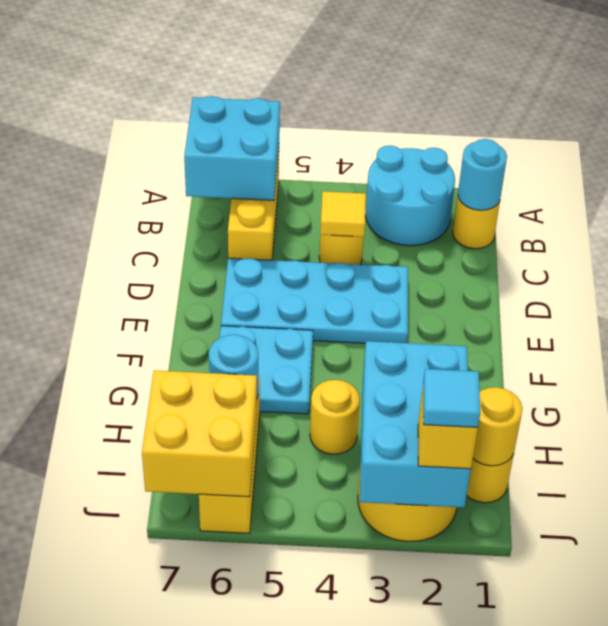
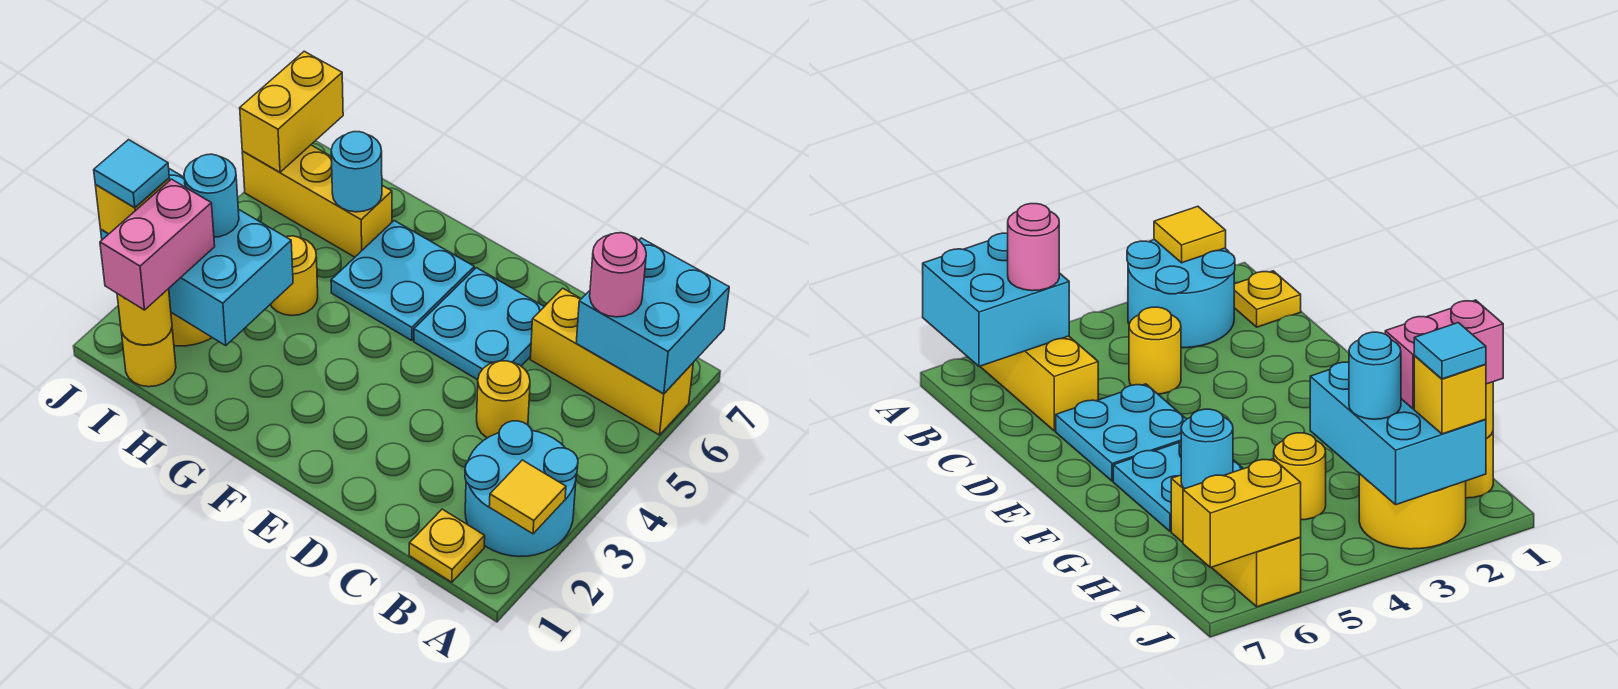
yellow 1x1 round brick [453,197,500,249] -> yellow 1x1 plate [409,509,485,582]
cyan 1x1 round brick [458,139,507,210] -> cyan 1x1 round brick moved to [184,154,239,237]
none -> pink 1x1 round brick [590,233,646,317]
yellow 1x1 tile [320,191,366,237] -> yellow 1x1 tile moved to [489,460,566,534]
cyan 2x4 plate [221,258,408,343] -> cyan 2x2 plate [414,268,544,380]
none -> pink 1x2 brick [100,179,215,310]
yellow 2x2 brick [142,370,257,497] -> yellow 1x2 brick [240,51,343,172]

